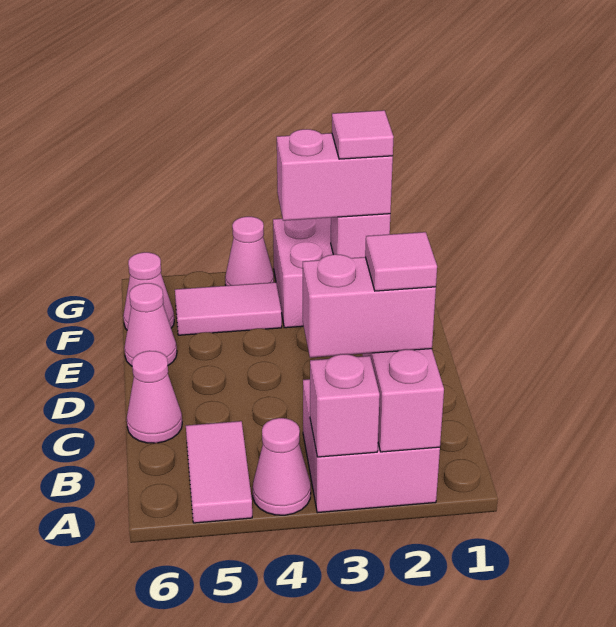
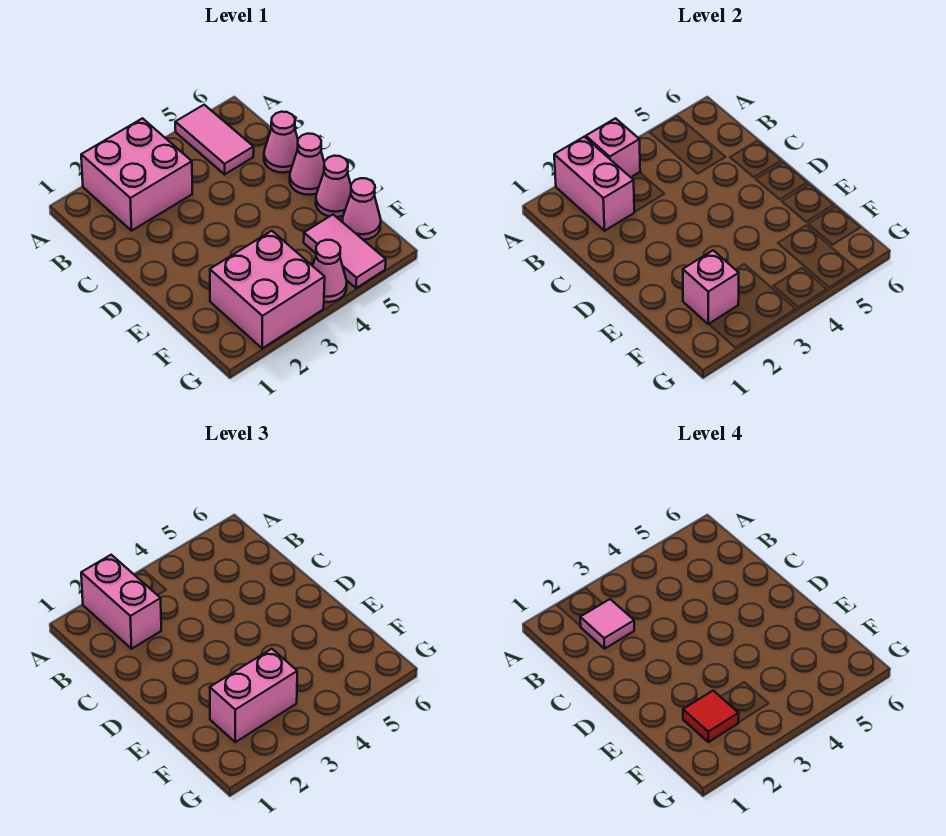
pink 1x1 cone [253,418,311,515] -> pink 1x1 cone moved to [290,134,324,195]
pink 1x2 brick [303,254,436,358] -> pink 1x2 brick turned to [81,555,161,649]
pink 1x1 tile [332,110,394,159] -> red 1x1 tile [683,691,739,742]
pink 1x2 tile [175,282,282,335] -> pink 1x2 tile turned to [304,215,386,288]

